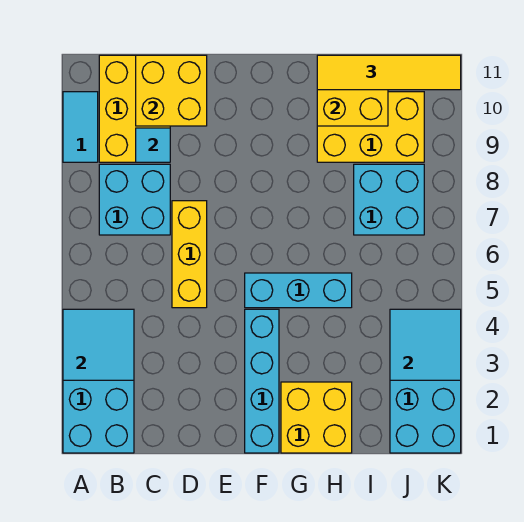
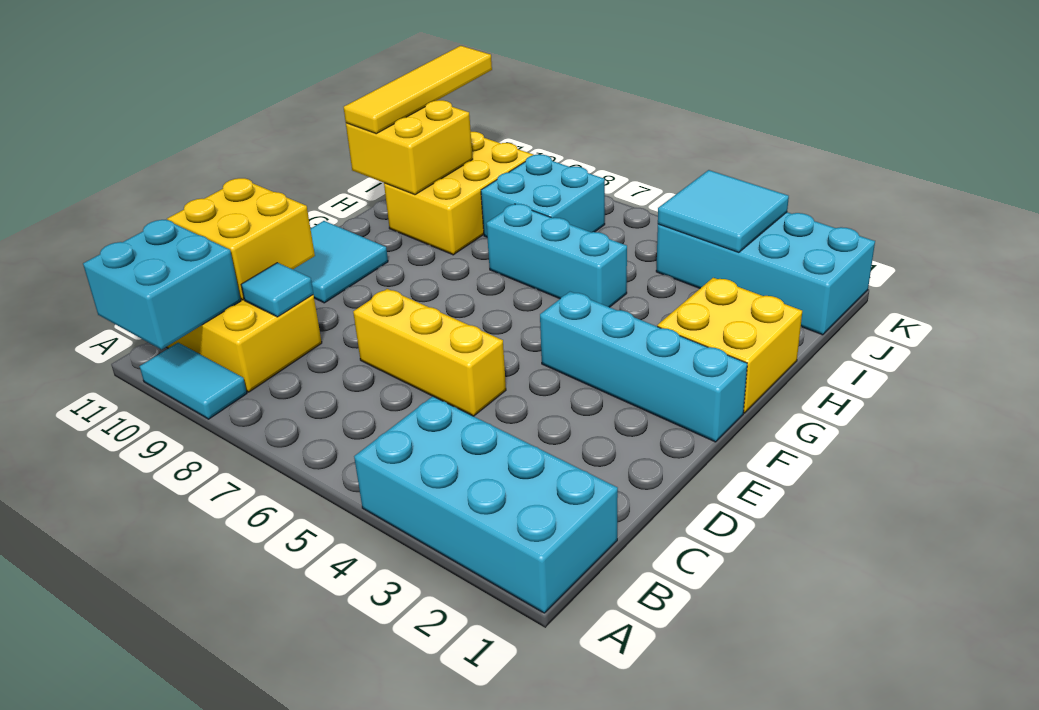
cyan 2x2 tile [63,309,134,380] -> cyan 2x2 tile moved to [293,221,388,303]
cyan 2x2 brick [99,164,170,235] -> cyan 2x2 brick moved to [83,220,241,350]
cyan 1x3 brick [245,273,352,308] -> cyan 1x3 brick turned to [486,204,627,307]

